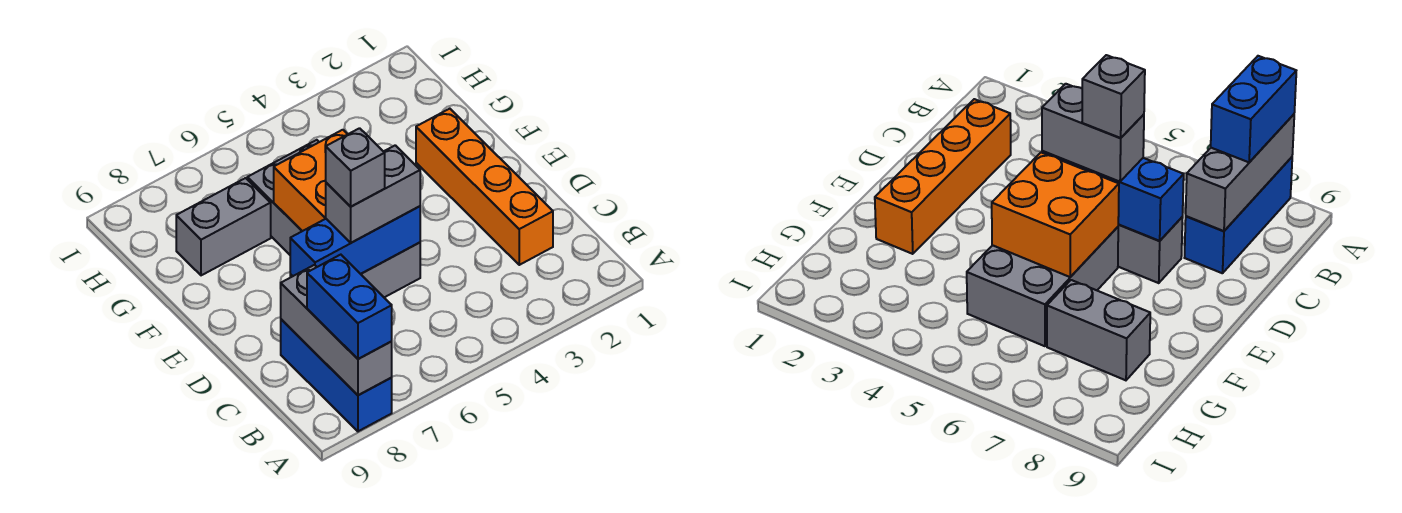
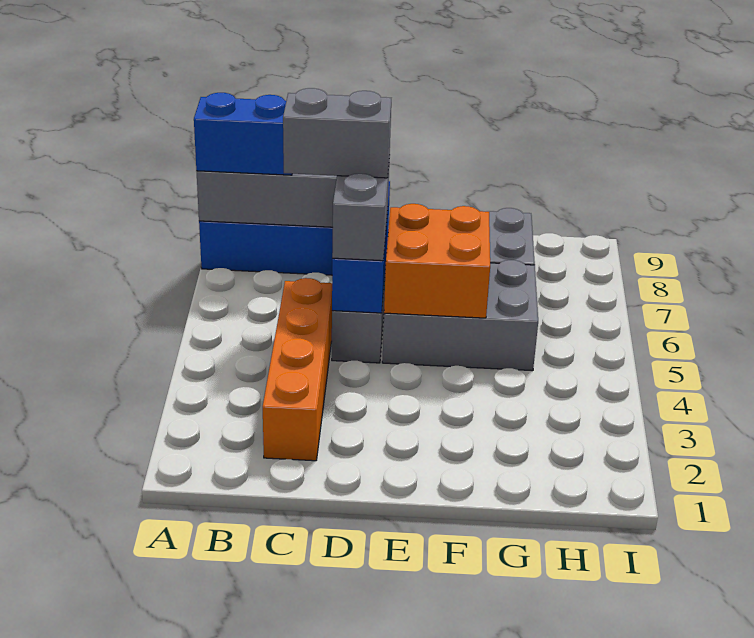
orange 1x4 brick [416,109,553,265] -> orange 1x4 brick turned to [263,278,332,461]
grey 1x1 brick [326,128,385,207] -> grey 1x2 brick [283,88,391,178]

